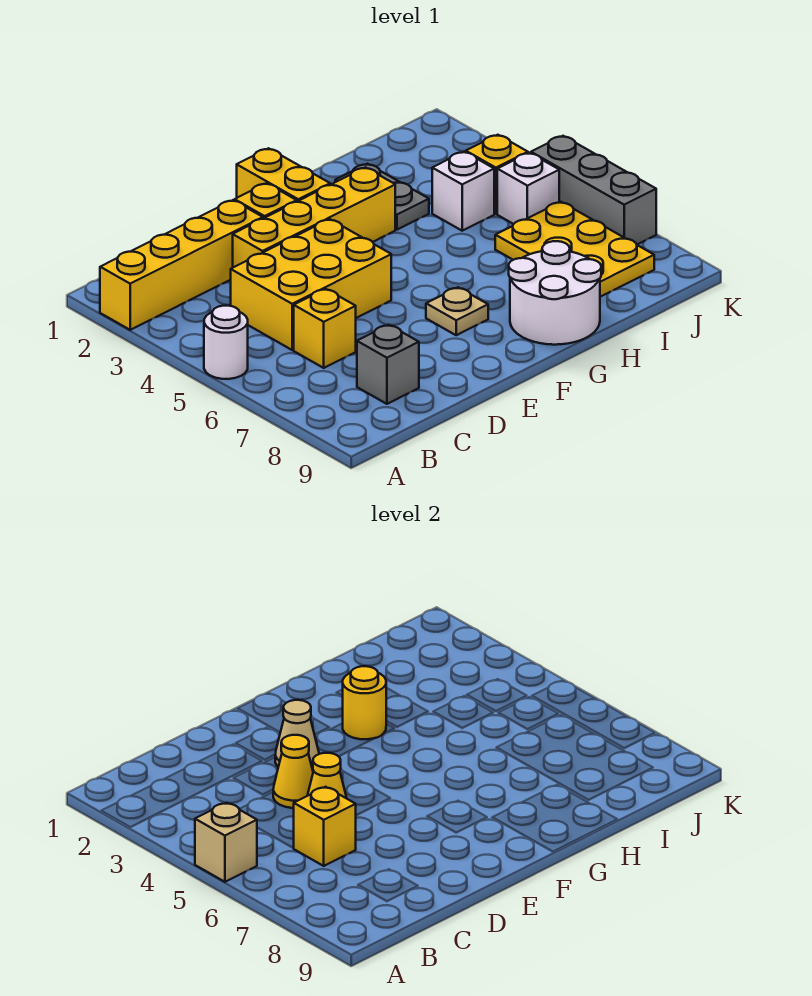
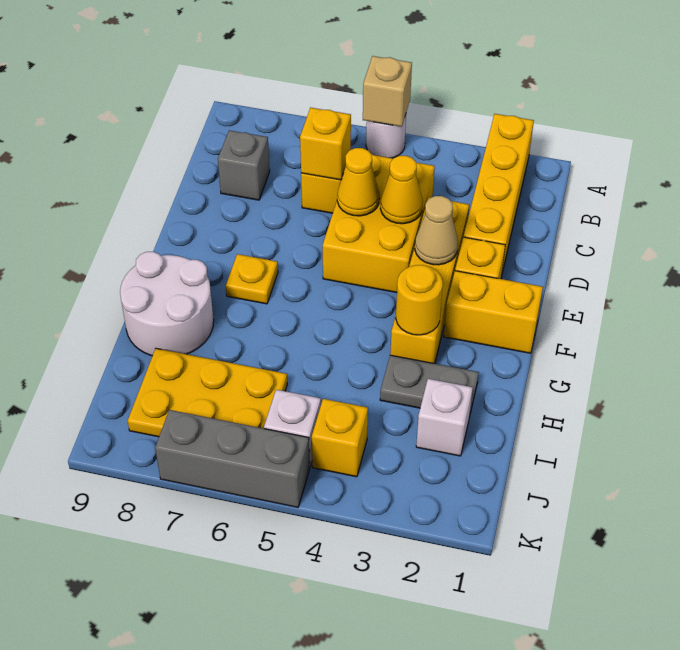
tan 1x1 plate [426,287,488,335] -> yellow 1x1 plate [226,254,278,304]
white 1x1 brick [432,152,494,231] -> white 1x1 brick moved to [416,379,473,456]

